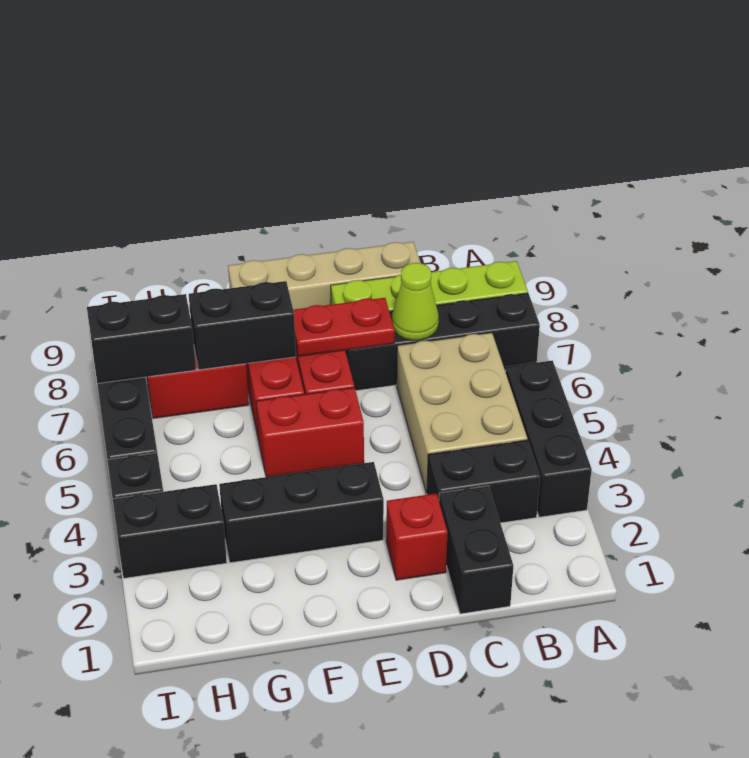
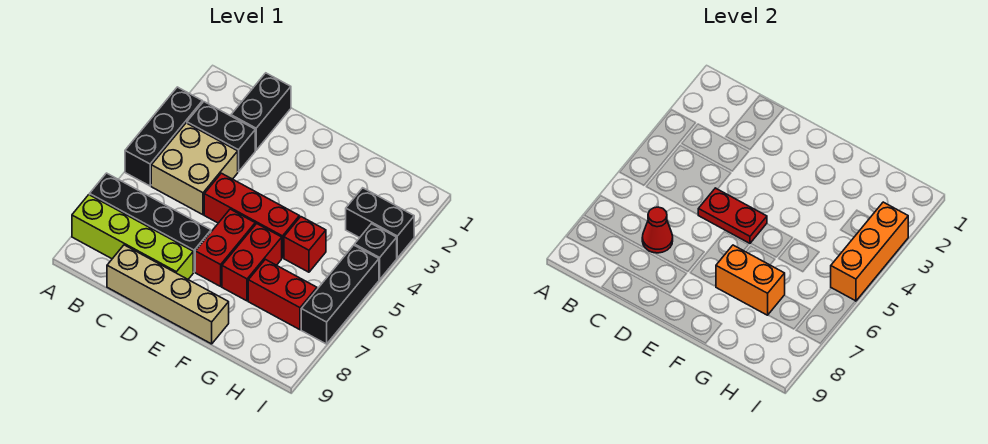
tan 2x3 brick [397,333,527,493] -> tan 2x2 brick [151,123,238,215]
lime 1x1 cone [392,263,439,340] -> red 1x1 cone [642,207,673,253]
red 1x1 brick [386,494,448,580] -> red 1x1 brick moved to [284,217,326,272]
red 1x2 plate [293,298,395,356] -> red 1x2 plate moved to [698,188,767,243]
black 1x3 brick [219,462,384,563] -> none
red 1x2 brick [256,388,364,477] -> red 1x3 brick [204,173,299,258]
black 1x2 brick [189,281,296,370] -> orange 1x2 brick [716,245,785,315]
black 1x2 brick [87,294,196,384] -> none
none -> orange 1x3 brick [831,202,908,301]

